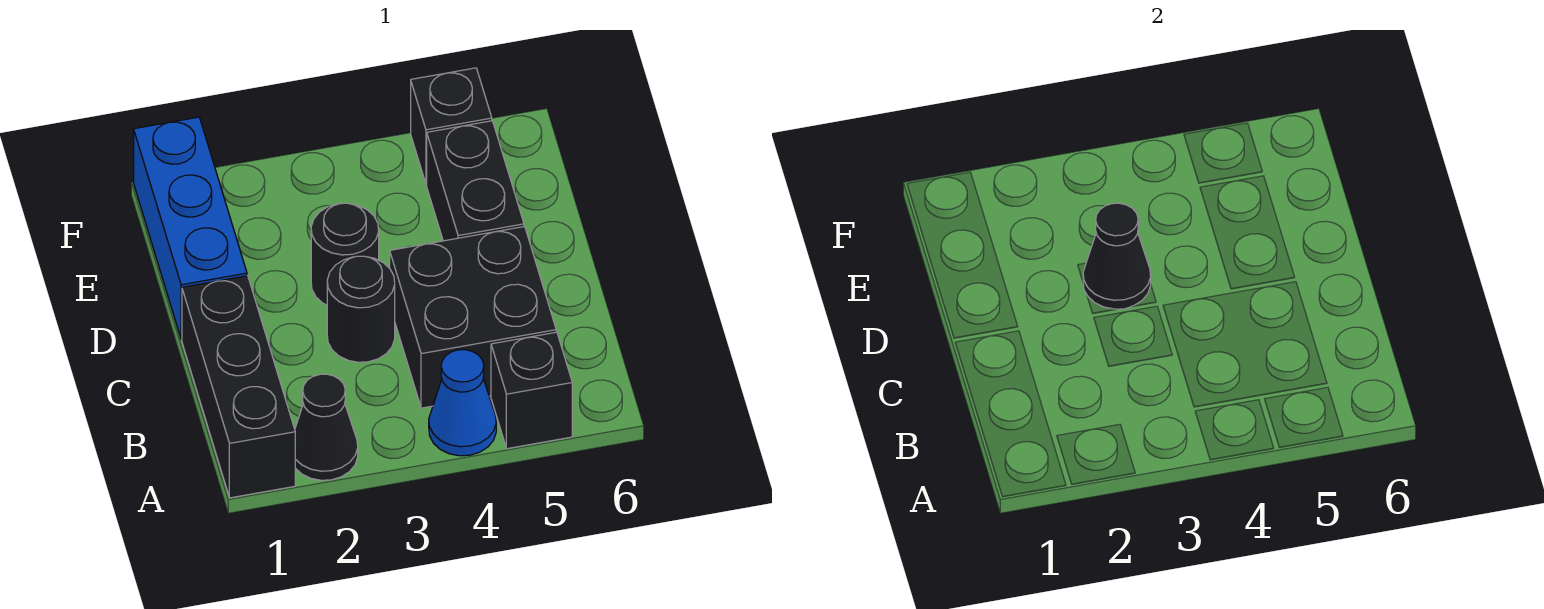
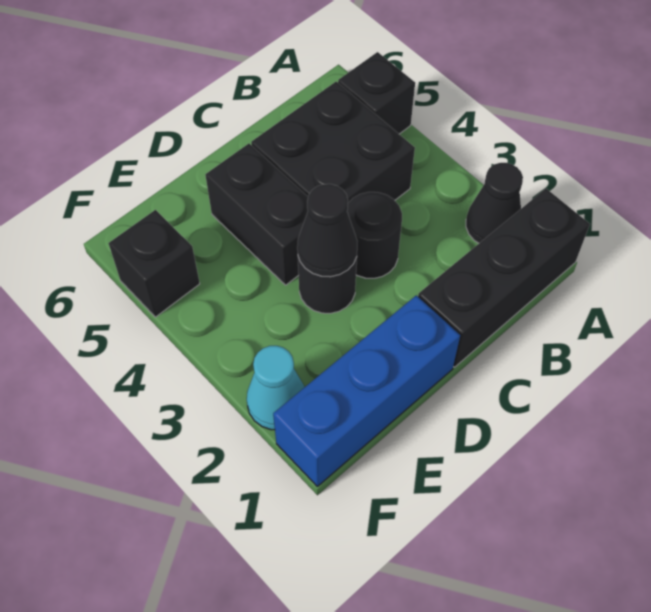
blue 1x1 cone [429,350,496,456] -> none
black 1x2 brick [427,121,524,241] -> black 1x2 brick turned to [205,144,308,285]
none -> cyan 1x1 cone [247,346,305,430]

